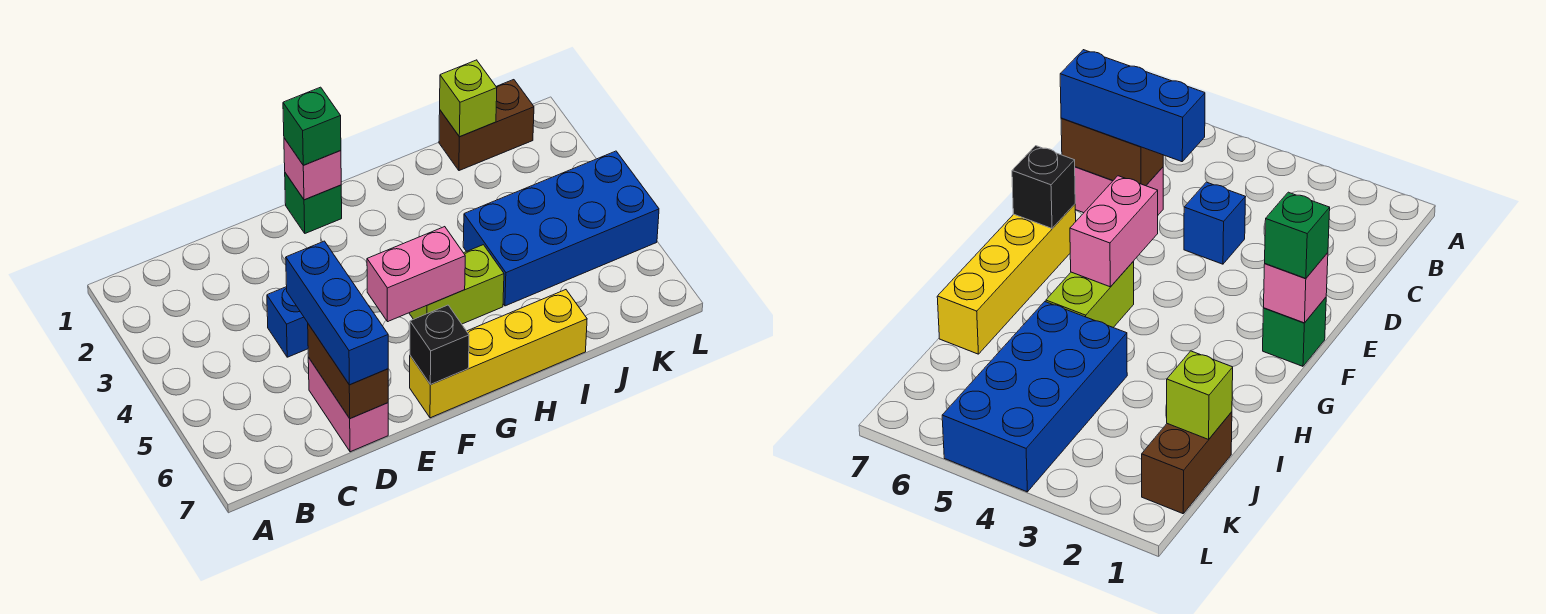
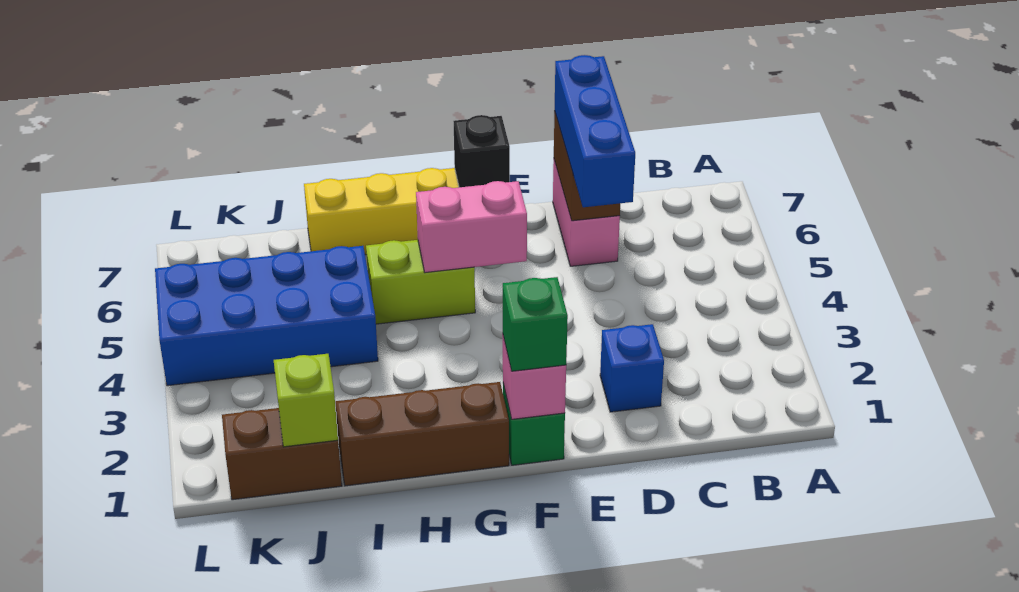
blue 1x1 brick [267,287,308,357] -> blue 1x1 brick moved to [600,324,664,412]
none -> brown 1x3 brick [335,382,509,486]

